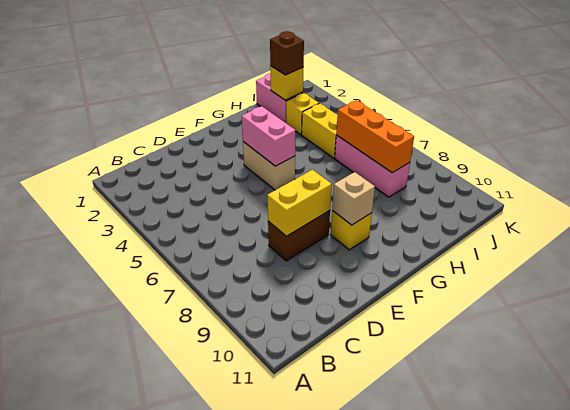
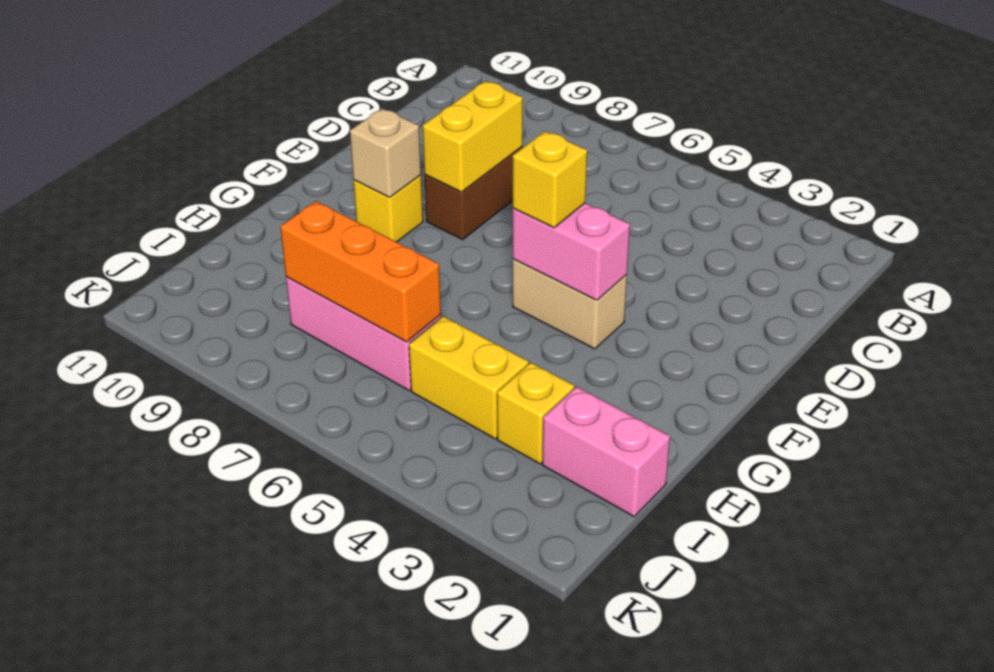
yellow 1x1 brick [270,66,303,100] -> yellow 1x1 brick moved to [513,131,587,228]
brown 1x1 brick [270,31,304,75] -> none

